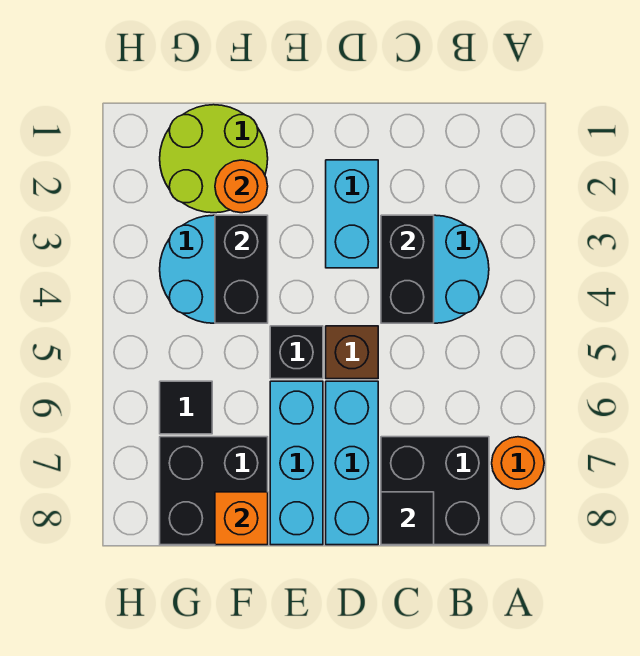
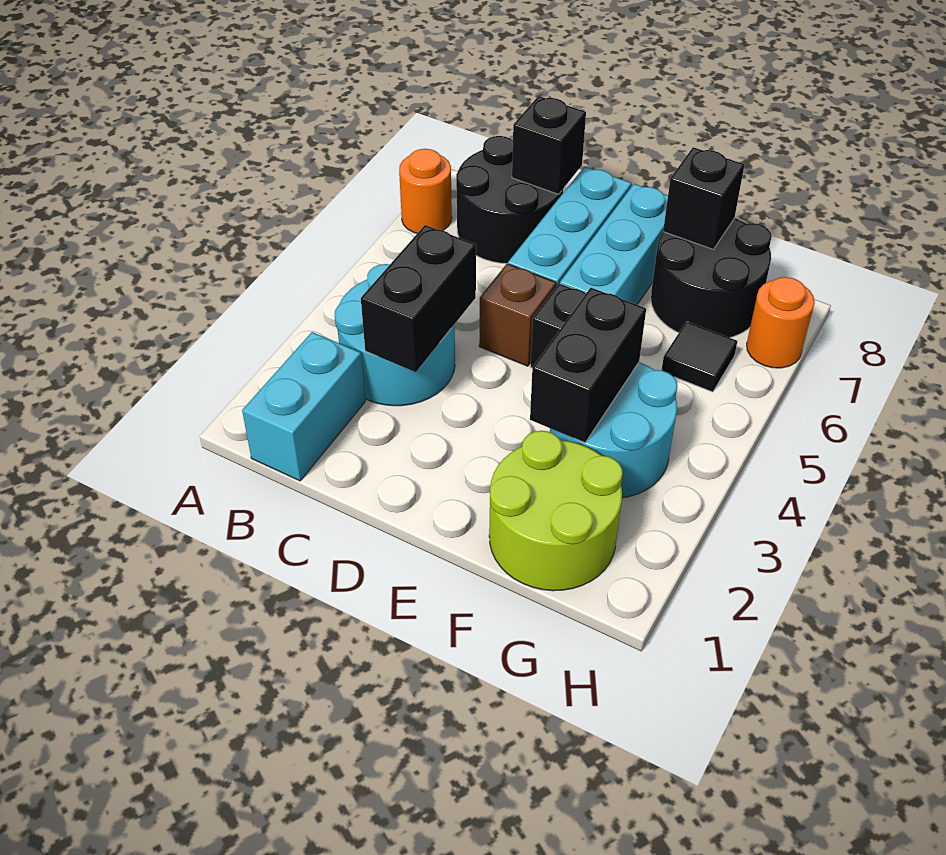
black 2x2 brick [381,437,489,545] -> black 2x2 round brick [456,136,563,264]
black 1x1 tile [381,492,434,545] -> black 1x1 brick [512,96,586,194]
cyan 1x2 brick [326,160,378,268] -> cyan 1x2 brick moved to [242,332,365,481]
orange 1x1 round brick [215,160,268,213] -> orange 1x1 round brick moved to [747,277,815,368]
black 2x2 brick [160,437,268,545] -> black 2x2 round brick [651,218,772,338]
orange 1x1 brick [215,492,268,545] -> black 1x1 brick [663,147,744,249]

